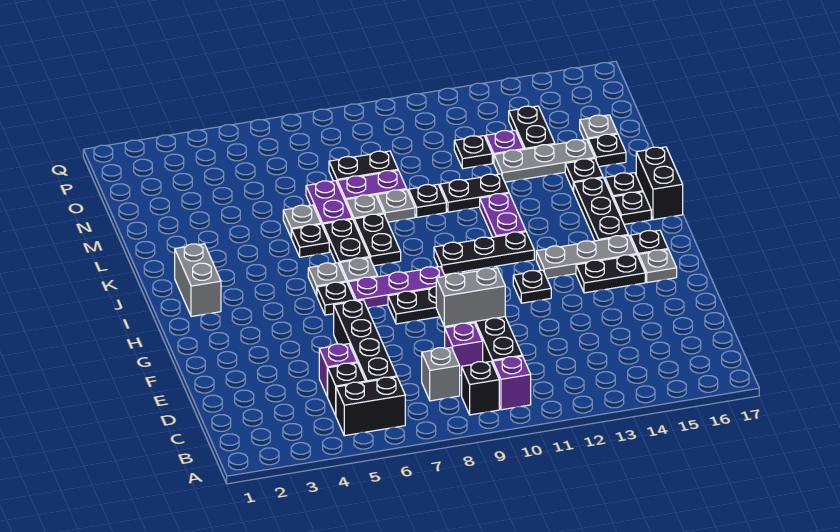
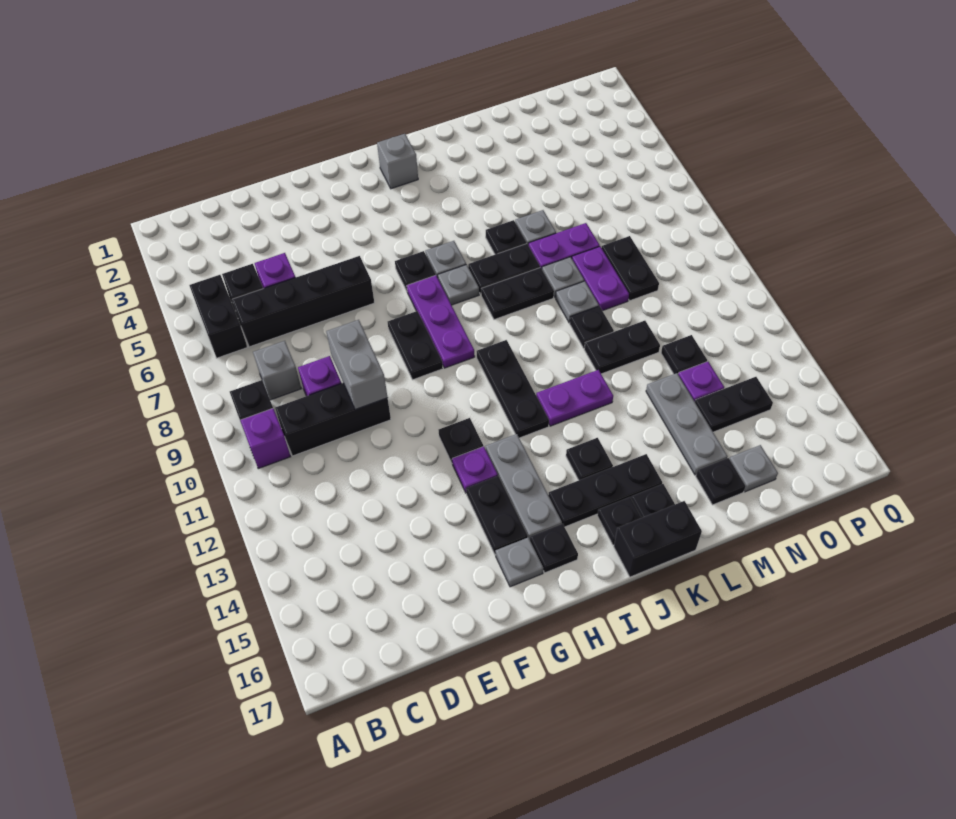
none -> purple 1x1 plate [452,446,498,492]
grey 1x2 brick [175,244,221,317] -> grey 1x1 brick [377,134,418,189]
black 1x2 plate [440,174,509,212] -> black 1x2 plate turned to [584,321,660,374]
black 1x1 plate [565,159,603,191] -> black 1x1 plate moved to [566,438,613,480]

